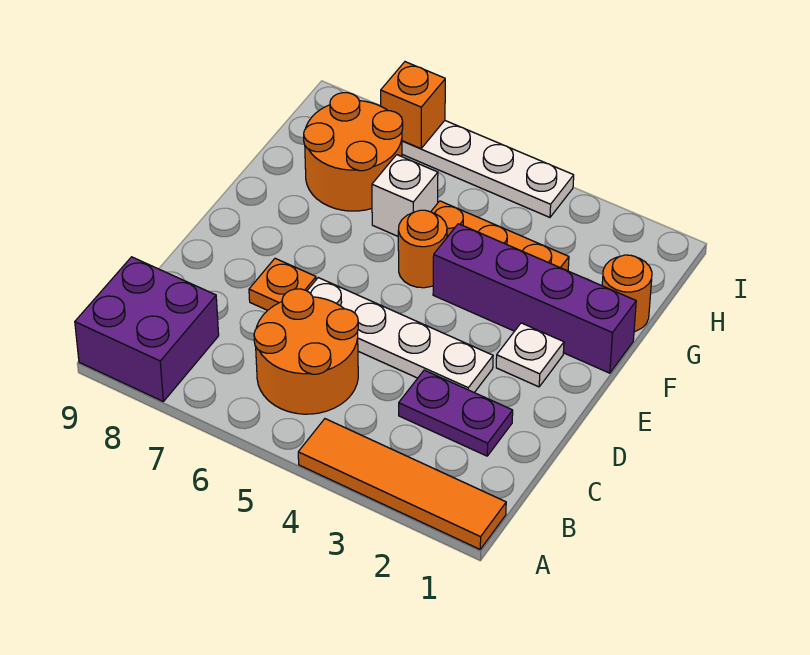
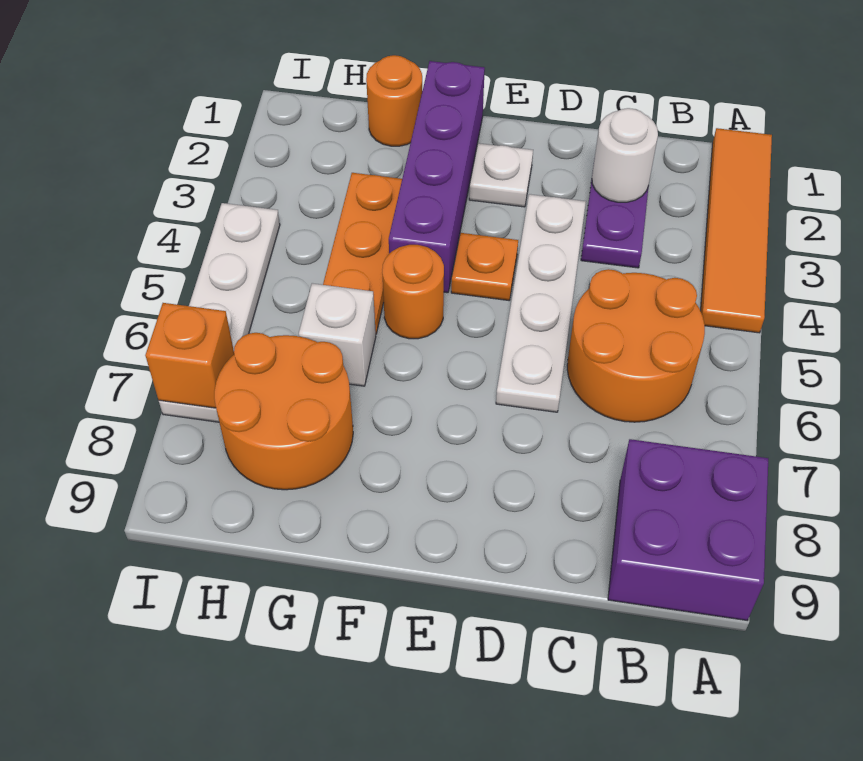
none -> white 1x1 round brick [592,108,658,202]
orange 1x1 plate [249,258,316,310] -> orange 1x1 plate moved to [451,233,518,300]

